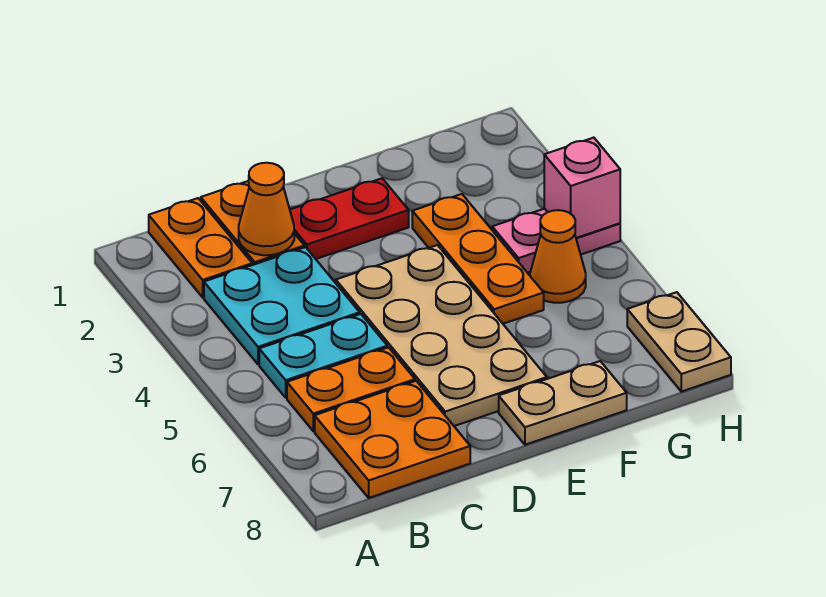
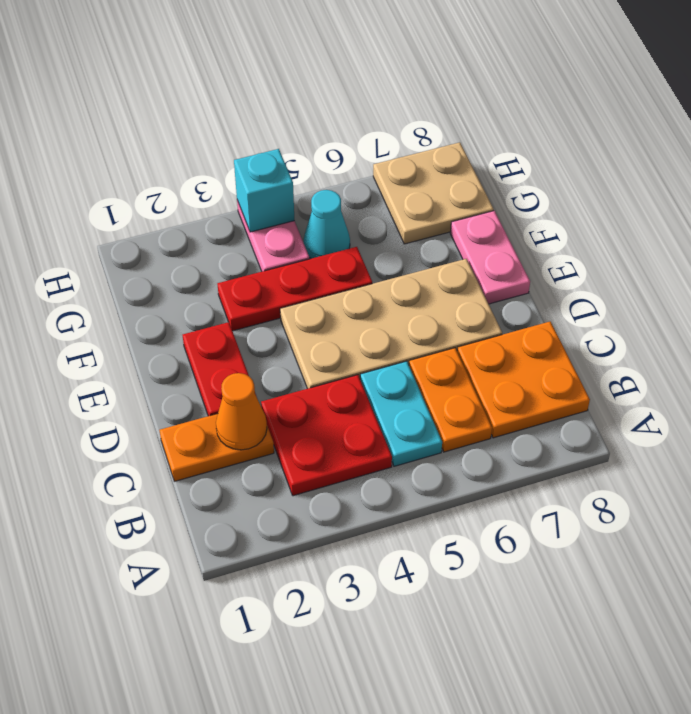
orange 1x2 plate [149,198,252,297] -> none
cyan 2x2 plate [204,247,360,364] -> red 2x2 plate [261,375,392,496]
tan 1x2 plate [499,361,627,445] -> pink 1x2 plate [450,211,530,304]
orange 1x3 plate [412,194,544,324] -> red 1x3 plate [217,247,372,331]
orange 1x1 cone [530,210,586,303] -> cyan 1x1 cone [304,190,350,259]
pink 1x1 brick [544,138,620,238] -> cyan 1x1 brick [234,149,294,232]
tan 1x2 plate [627,292,731,392] -> tan 2x2 plate [373,142,494,244]

